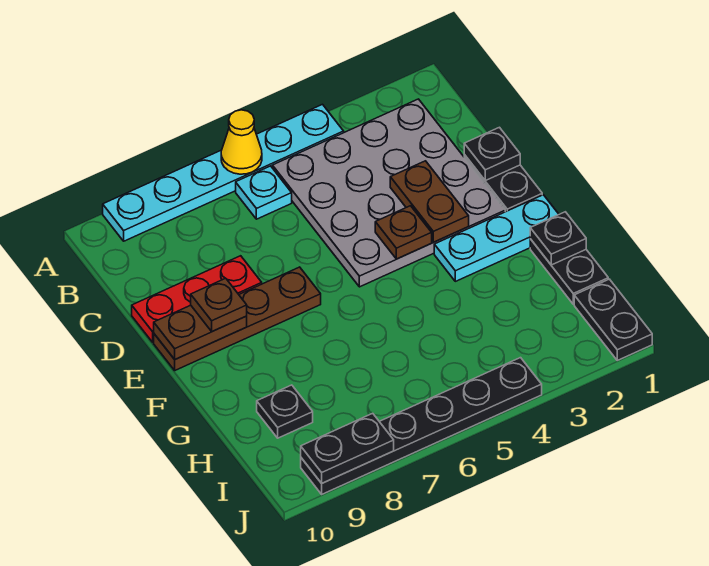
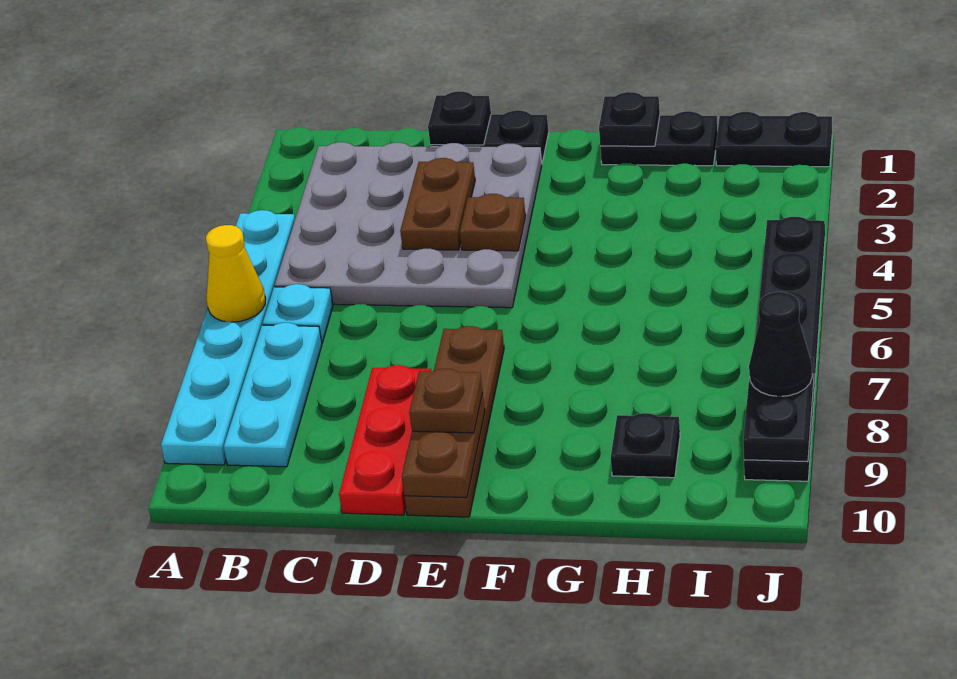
brown 1x2 plate [390,161,469,242] -> brown 1x2 plate turned to [400,158,475,250]
cyan 1x3 plate [434,195,559,281] -> cyan 1x3 plate moved to [224,323,322,467]
none -> black 1x1 cone [749,292,812,396]

